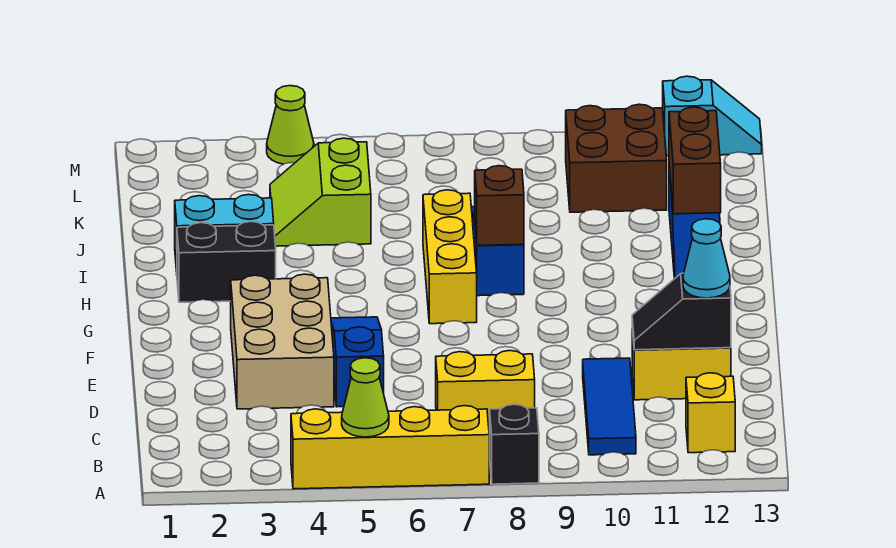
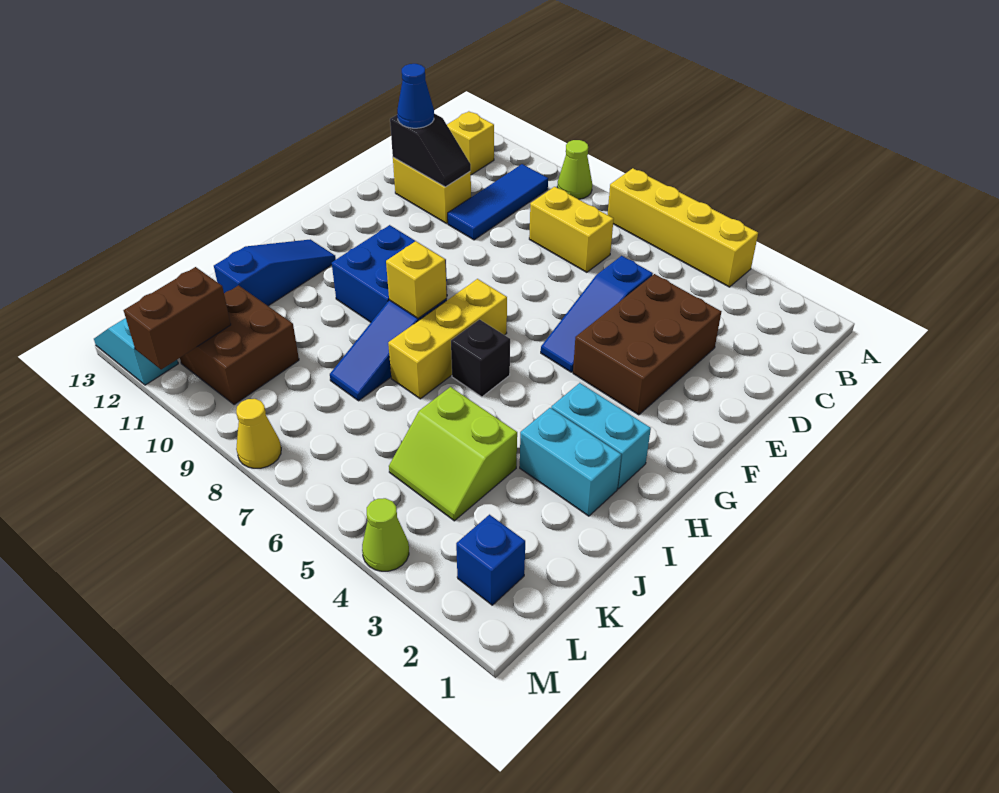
lime 1x1 cone [342,358,389,437] -> lime 1x1 cone moved to [557,140,592,199]
black 1x1 brick [490,404,539,484] -> black 1x1 brick moved to [451,319,510,397]
tan 2x3 brick [231,274,334,409] -> brown 2x3 brick [573,274,721,415]
cyan 1x1 cone [683,219,730,298] -> blue 1x1 cone [397,64,434,128]
none -> blue 2x2 brick [332,225,447,322]
black 1x2 brick [177,221,276,302] -> cyan 1x2 brick [551,383,651,489]
brown 1x1 brick [475,166,524,245] -> yellow 1x1 brick [386,241,447,318]
brown 1x2 brick [669,107,721,214] -> brown 1x2 brick moved to [124,267,231,370]
lime 2x2 slope [270,138,371,246] -> lime 2x2 slope turned to [389,387,517,521]
none -> blue 1x1 brick [456,515,525,605]
none -> yellow 1x1 cone [236,399,281,468]

